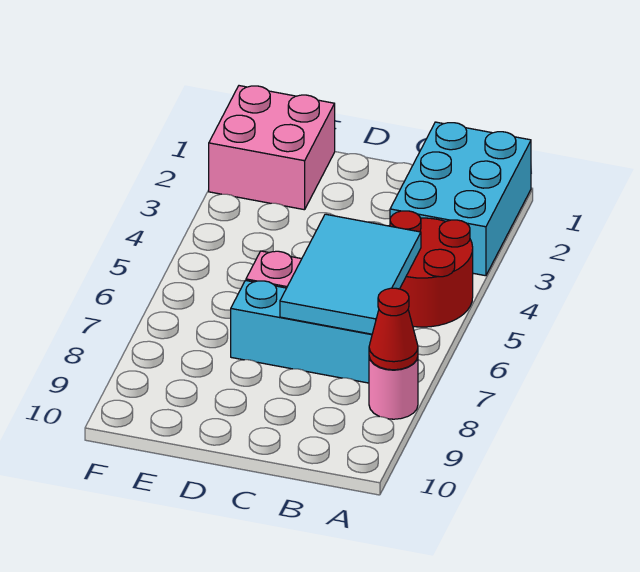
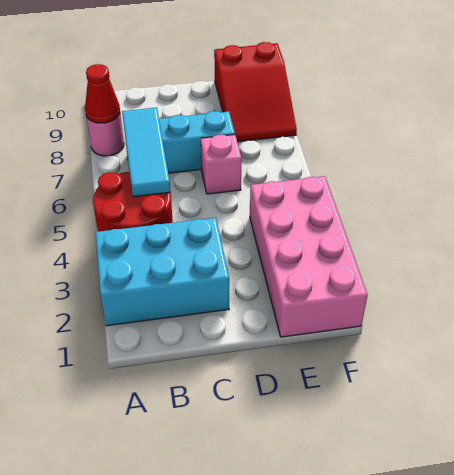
cyan 2x3 brick [390,122,531,276] -> cyan 2x3 brick turned to [95,218,229,326]
cyan 2x3 tile [280,214,421,334] -> cyan 1x3 tile [122,108,170,197]
pink 2x2 brick [209,86,335,210] -> pink 2x4 brick [250,176,368,337]
none -> red 2x3 slope [214,42,297,142]

